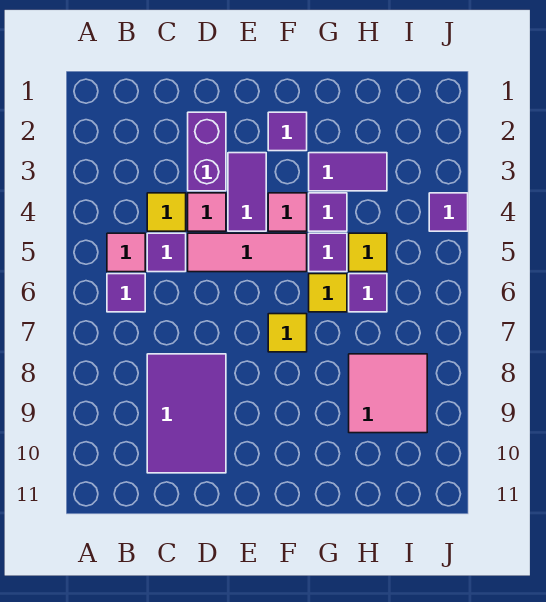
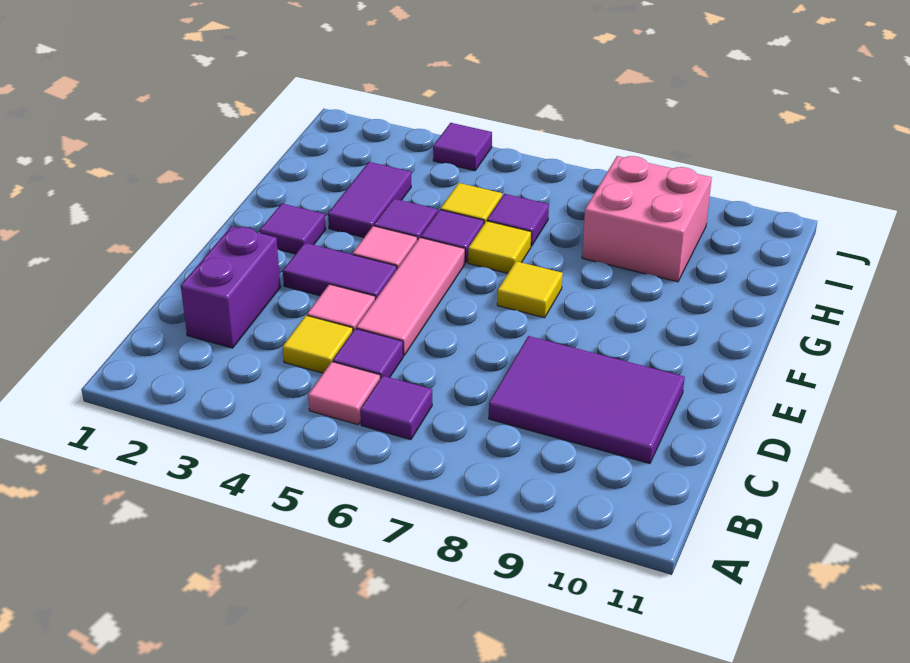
purple 1x2 brick [188,112,226,191] -> purple 1x2 brick turned to [181,226,281,348]
pink 2x2 tile [349,354,427,433] -> pink 2x2 brick [582,156,712,282]

